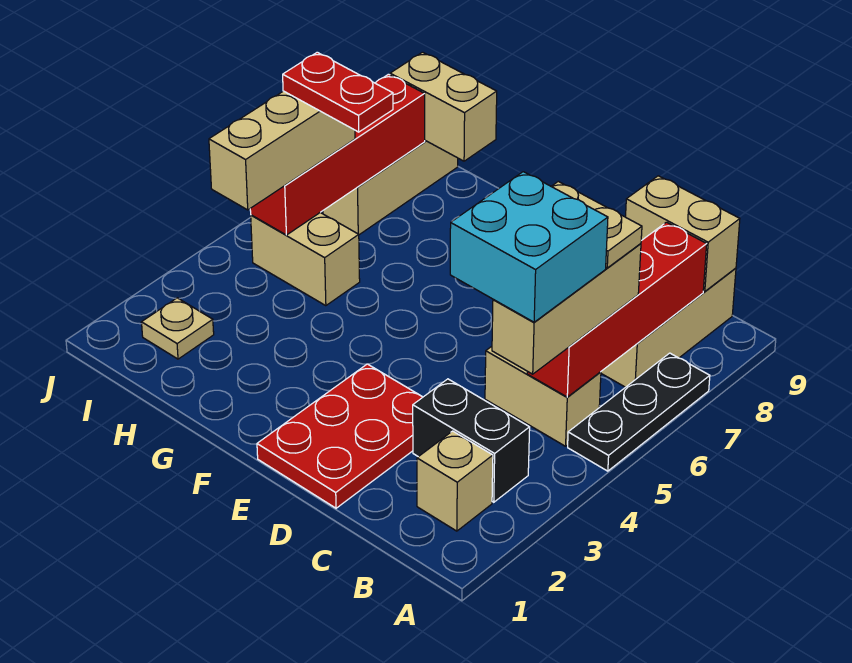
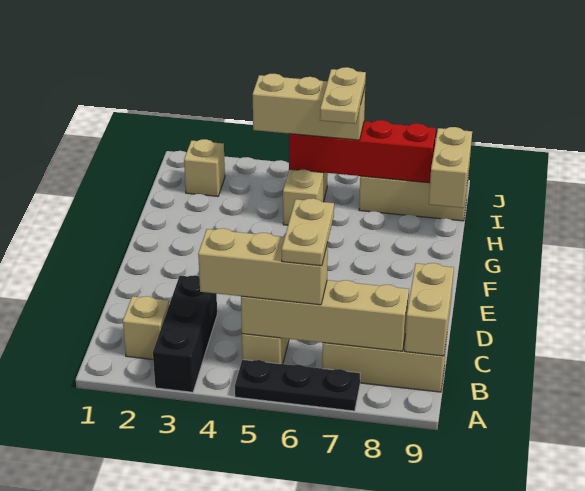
black 1x2 brick [413,379,530,502] -> black 1x3 brick [153,275,217,392]
cyan 2x2 brick [450,172,608,322] -> none
red 1x4 brick [527,222,707,397] -> tan 1x4 brick [241,280,409,351]
red 2x3 plate [257,364,422,508] -> none
red 1x2 plate [283,52,393,132] -> tan 1x2 plate [320,67,366,124]
tan 1x1 plate [142,298,214,359] -> tan 1x1 brick [184,139,225,196]

